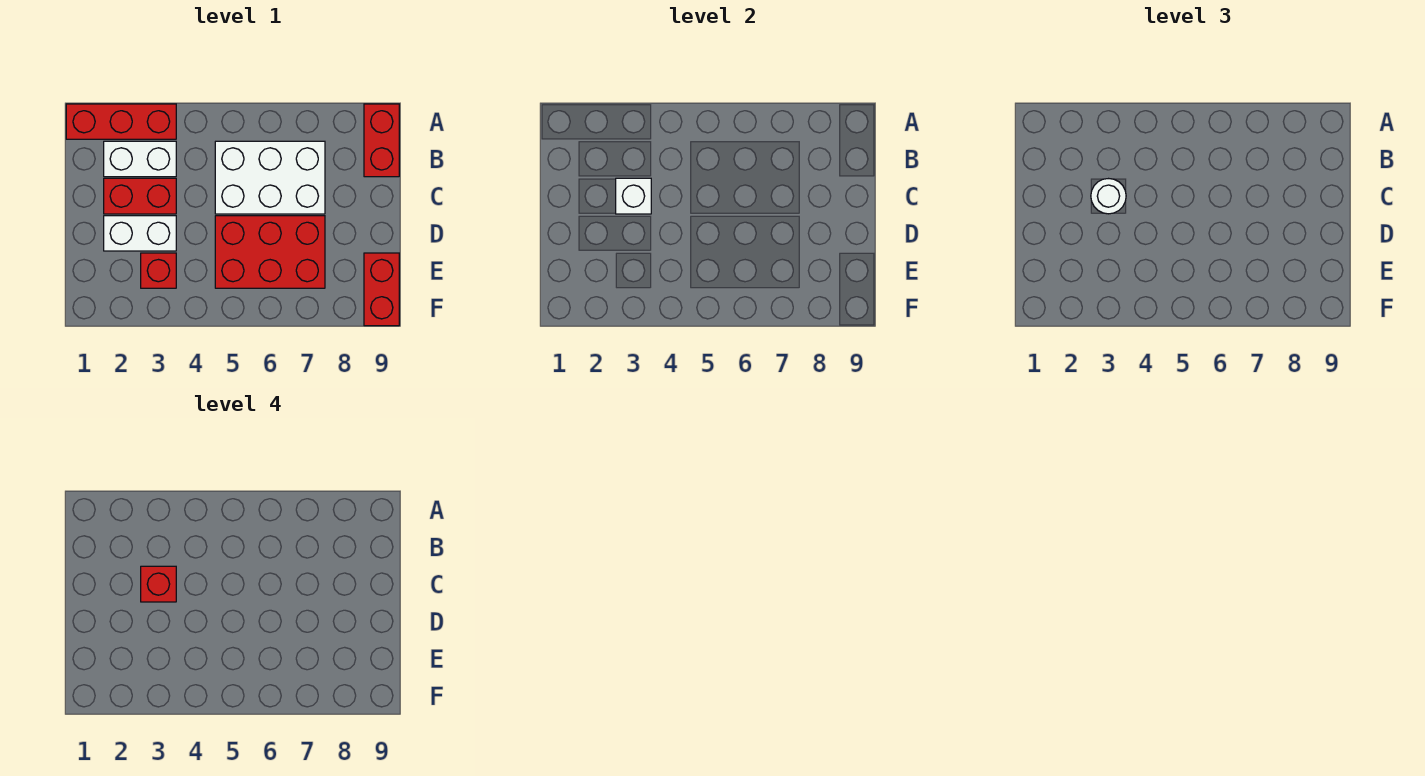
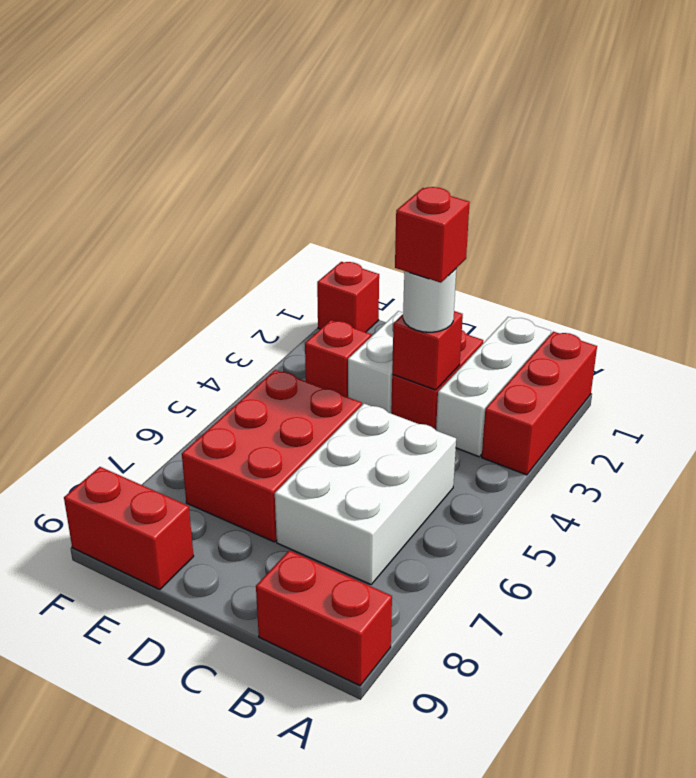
white 1x2 brick [104,141,176,177] -> white 1x3 brick [436,317,551,457]
white 1x1 brick [616,178,651,214] -> red 1x1 brick [392,311,463,390]
none -> red 1x1 brick [317,262,379,332]

